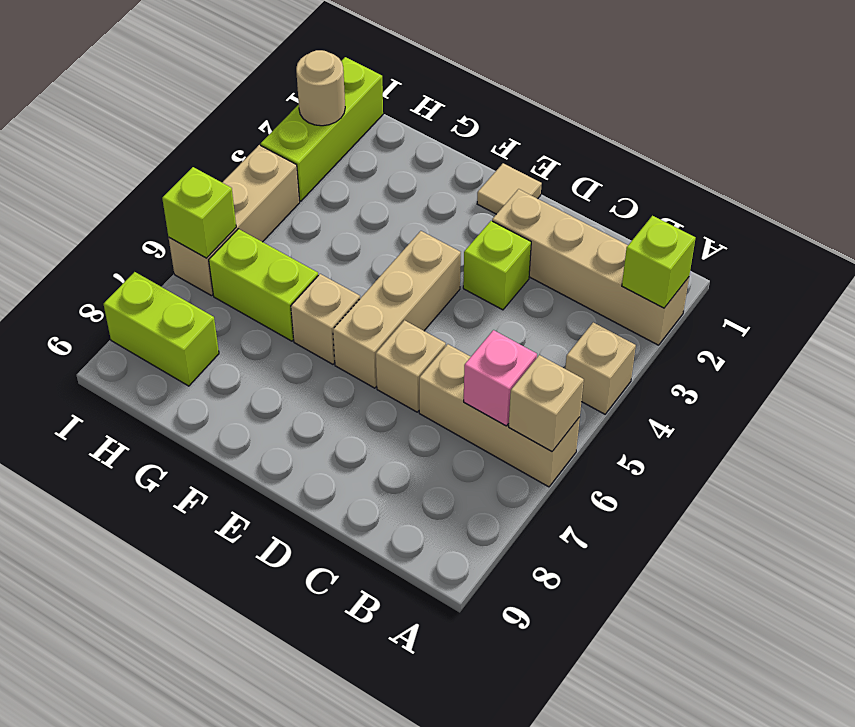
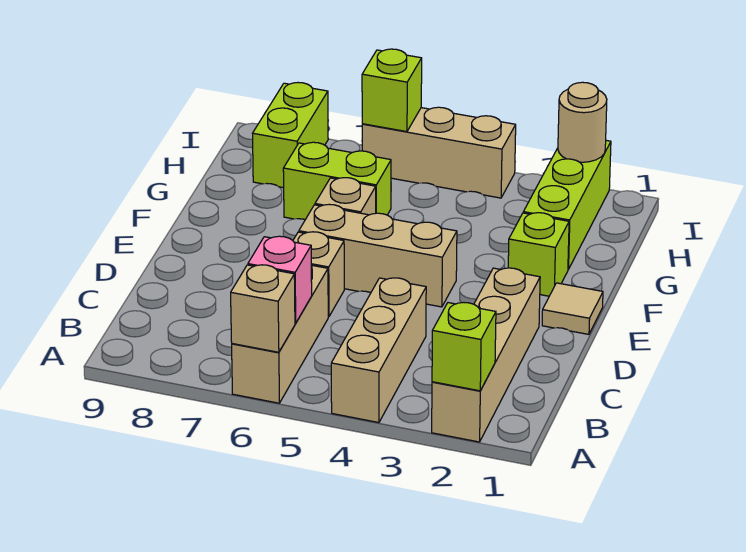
tan 1x1 brick [565,322,636,414] -> tan 1x3 brick [331,278,426,423]
lime 1x1 brick [463,221,531,310] -> lime 1x1 brick moved to [508,213,569,296]
lime 1x2 brick [209,229,318,341] -> lime 1x2 brick turned to [283,142,391,220]
lime 1x3 brick [261,57,383,201] -> lime 1x3 brick turned to [523,140,611,269]

